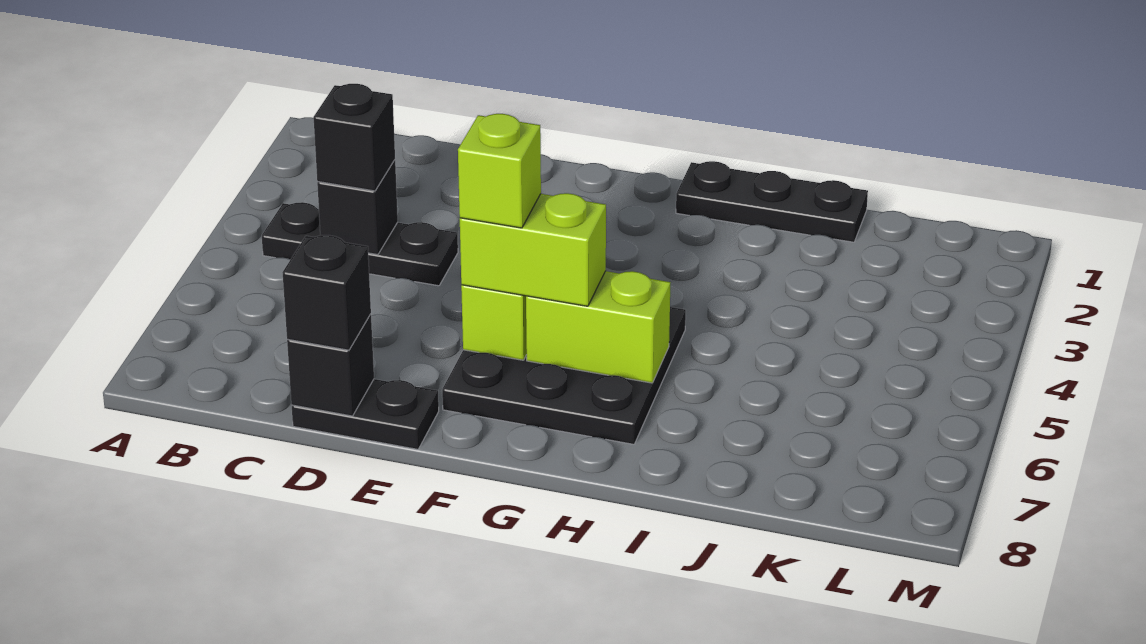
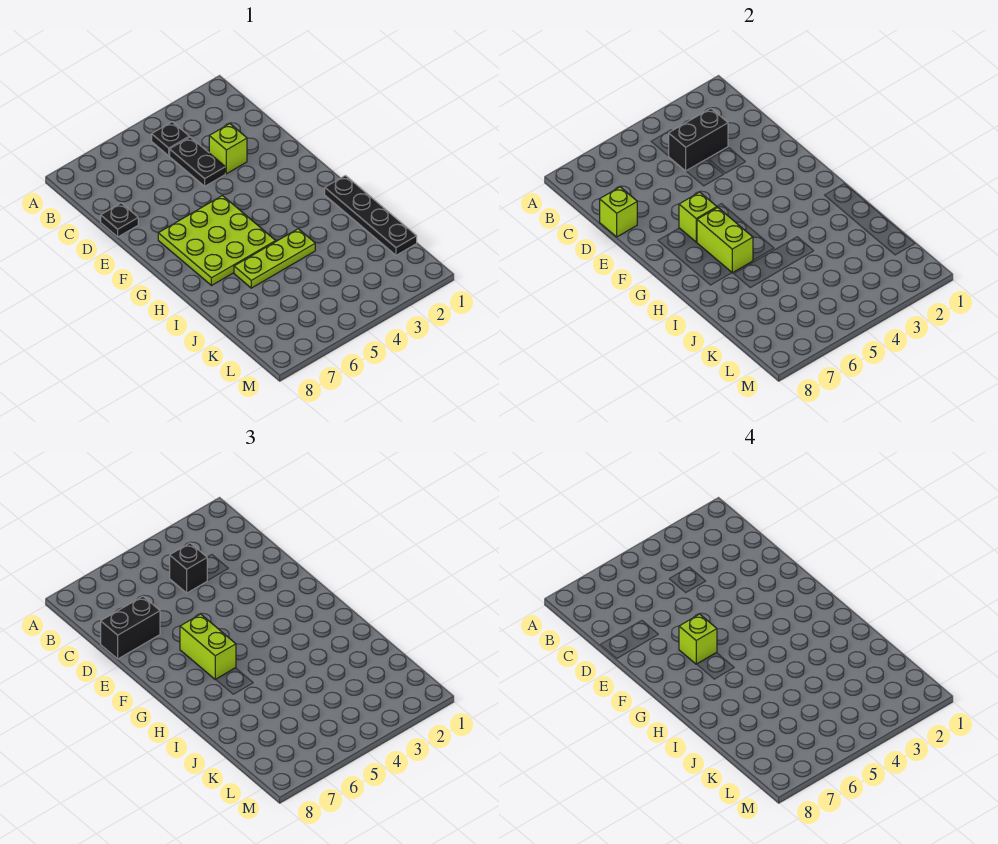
black 1x1 brick [317,160,398,255] -> black 1x2 brick [669,108,728,171]
none -> lime 1x1 brick [209,124,247,174]
black 1x2 plate [292,379,439,449] -> black 1x1 plate [101,203,138,237]
black 1x1 brick [287,314,374,416] -> lime 1x1 brick [600,187,637,237]
black 1x1 brick [282,235,371,350] -> black 1x2 brick [101,596,160,659]
black 3x3 plate [442,307,686,444] -> lime 3x3 plate [158,196,276,286]
black 1x3 plate [676,161,868,242] -> black 1x4 plate [325,176,417,255]
none -> lime 1x3 plate [234,229,315,288]

